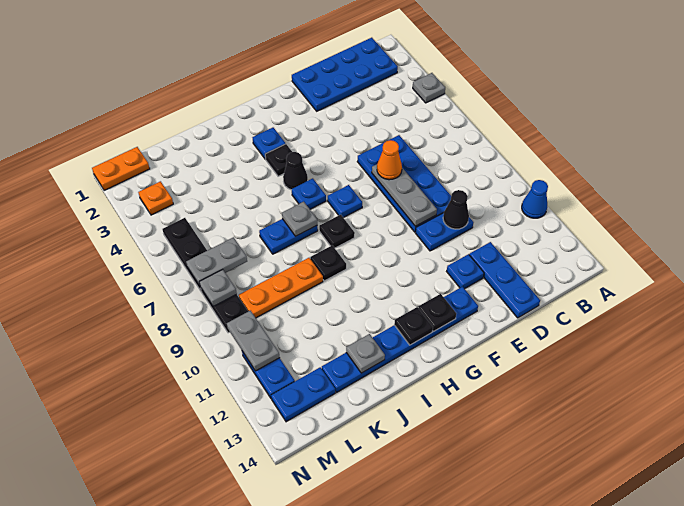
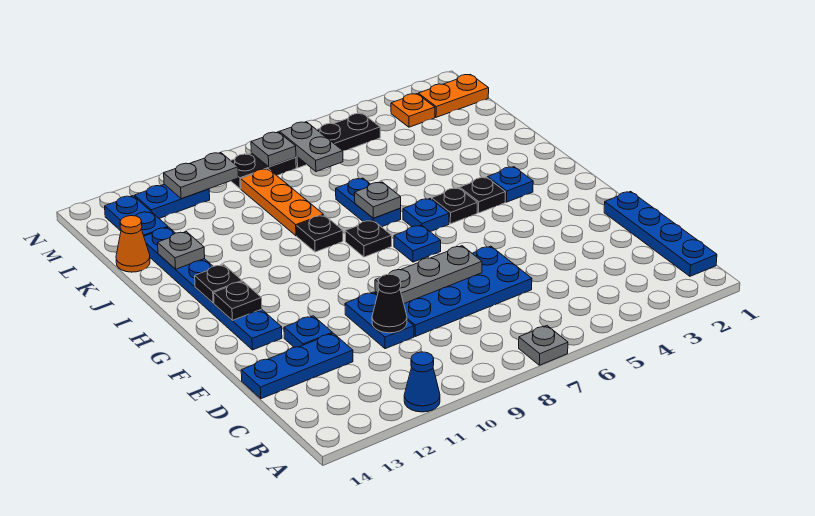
grey 1x1 plate [413,73,445,103] -> grey 1x1 plate moved to [519,326,568,365]
blue 2x4 plate [292,38,398,111] -> blue 1x4 plate [604,191,717,276]
orange 1x1 cone [377,140,402,180] -> orange 1x1 cone moved to [116,216,150,272]
black 1x1 cone [283,152,308,190] -> black 1x1 plate [432,188,477,224]
orange 1x2 plate [92,147,150,190] -> orange 1x2 plate turned to [418,74,489,117]

